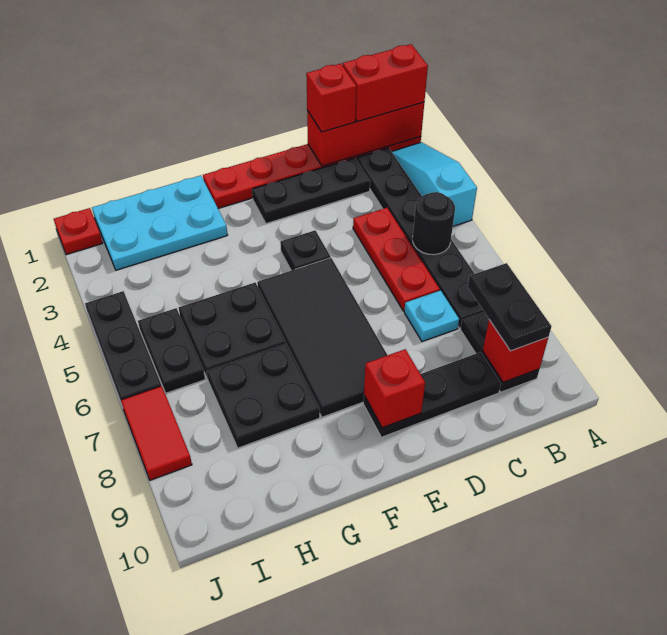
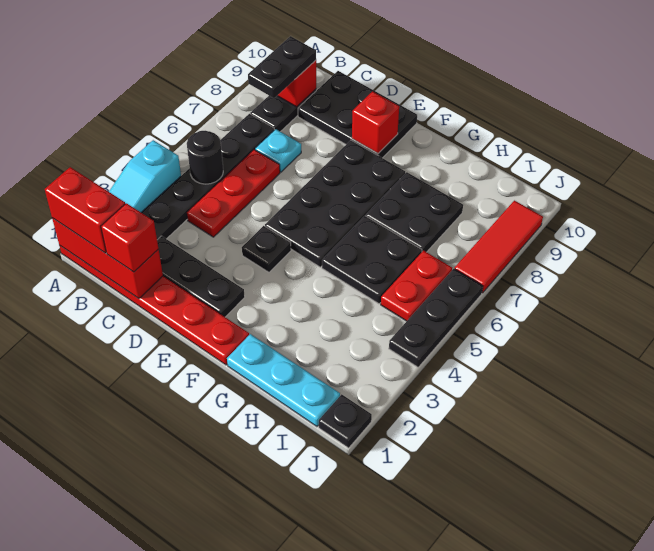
black 1x3 plate [363,352,501,437] -> black 2x3 plate [298,71,417,158]
black 2x4 tile [257,258,387,417] -> black 2x4 plate [265,140,405,267]
cyan 2x3 plate [92,175,227,270] -> cyan 1x3 plate [227,334,340,426]
black 1x2 plate [138,308,205,393] -> red 1x2 plate [381,251,452,321]
red 1x1 plate [54,208,103,255] -> black 1x1 plate [319,394,372,448]
red 1x2 tile [121,386,192,480] -> red 1x3 tile [455,201,543,293]

